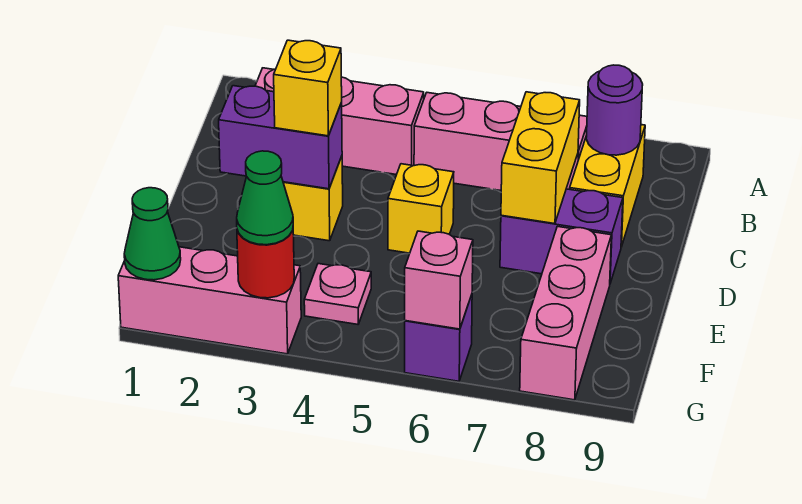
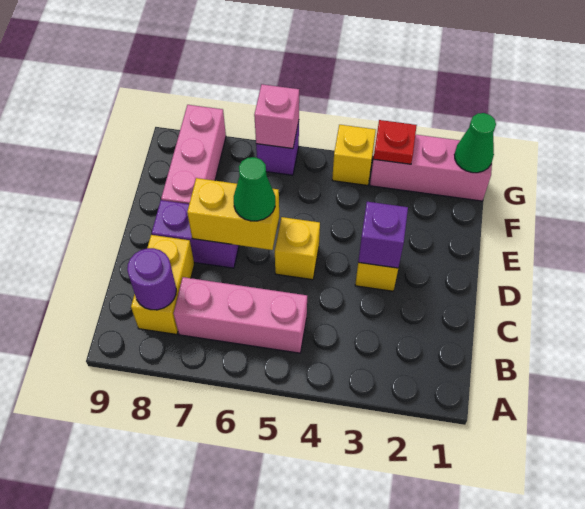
pink 1x3 brick [255,68,424,175] -> none
yellow 1x2 brick [501,92,580,224] -> yellow 1x2 brick turned to [187,178,279,250]
purple 1x2 brick [219,86,342,189] -> purple 1x1 brick [358,202,408,268]
yellow 1x1 brick [274,40,342,136] -> yellow 1x1 brick moved to [332,125,376,186]
pink 1x1 plate [304,264,371,324] -> none
red 1x1 round brick [237,230,294,298] -> red 1x1 plate [374,120,417,164]
green 1x1 cone [237,151,293,245] -> green 1x1 cone moved to [234,157,275,221]

